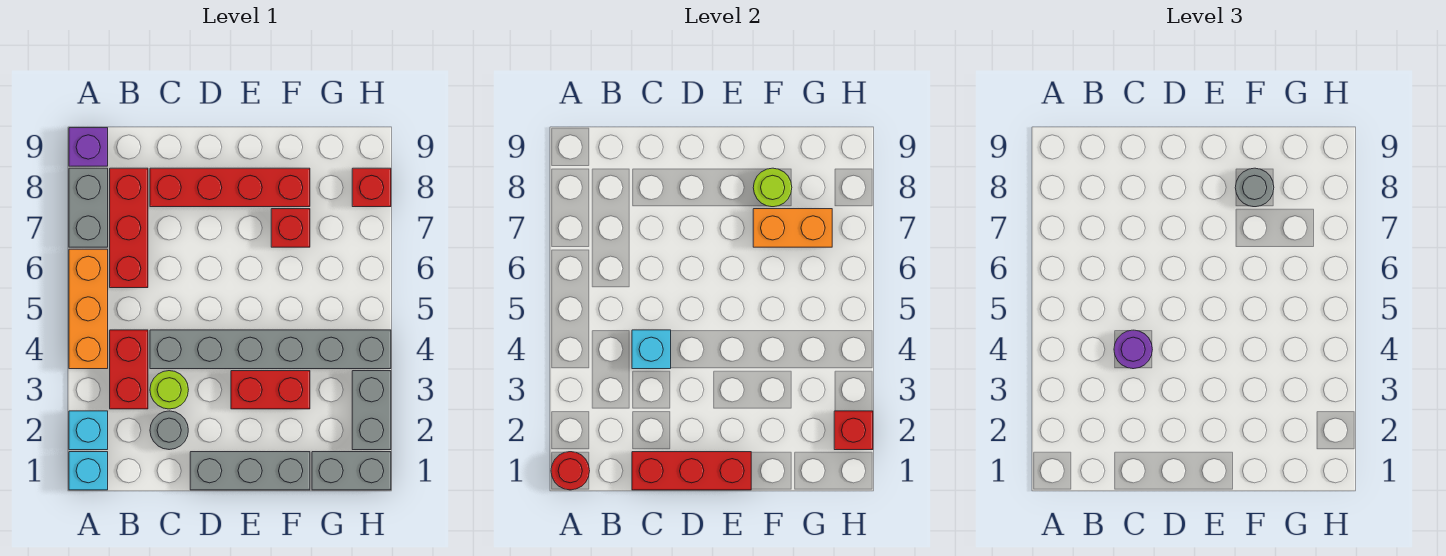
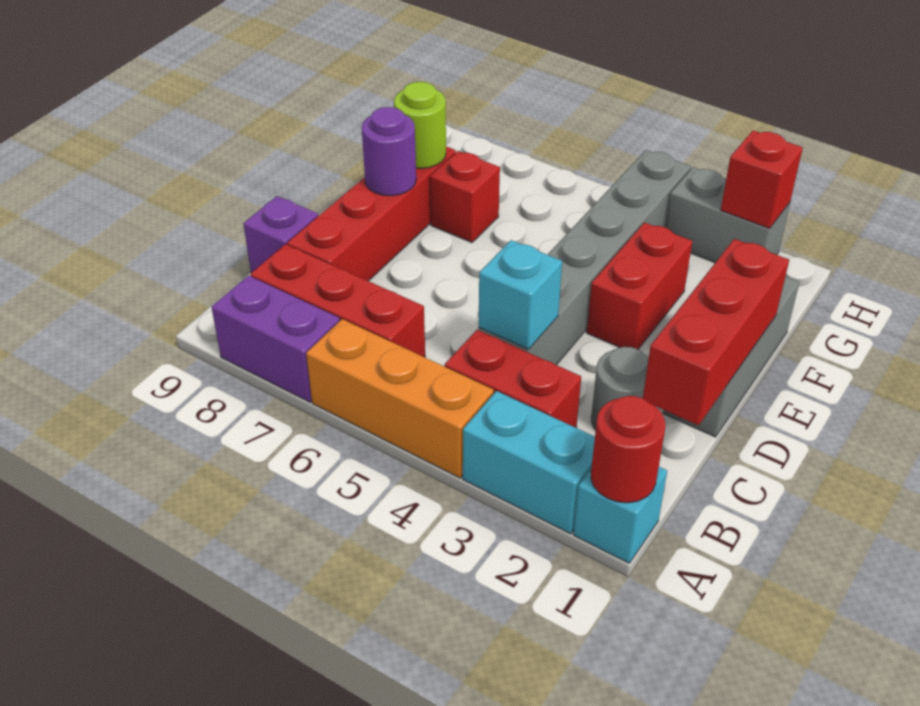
cyan 1x1 brick [69,411,108,450] -> cyan 1x2 brick [463,391,595,534]
grey 1x2 brick [69,168,108,247] -> purple 1x2 brick [212,275,340,402]
purple 1x1 brick [69,128,108,166] -> purple 1x1 brick moved to [243,196,318,273]
lime 1x1 round brick [150,371,188,409] -> none
purple 1x1 round brick [1114,330,1152,369] -> purple 1x1 round brick moved to [362,107,416,196]
orange 1x2 brick [753,209,832,247] -> none
grey 1x1 round brick [1235,168,1274,207] -> none
grey 1x2 brick [312,452,391,490] -> none
red 1x1 brick [352,168,391,207] -> none

